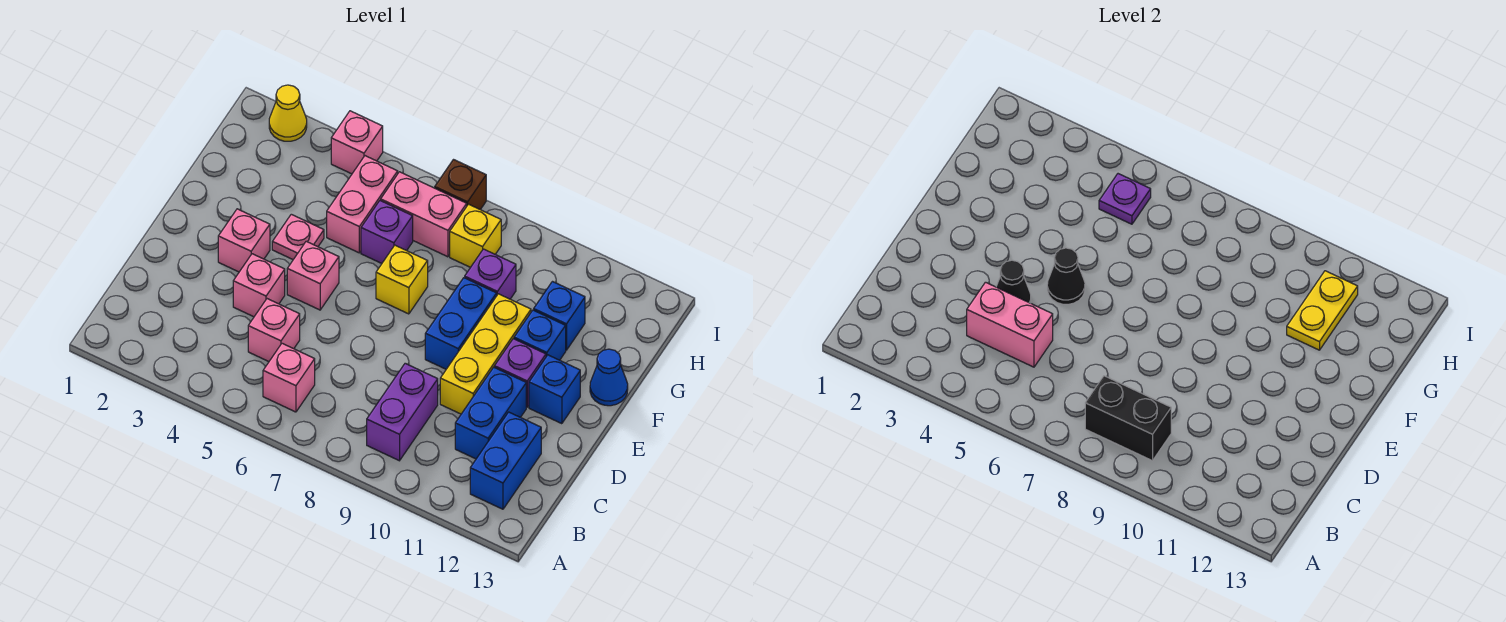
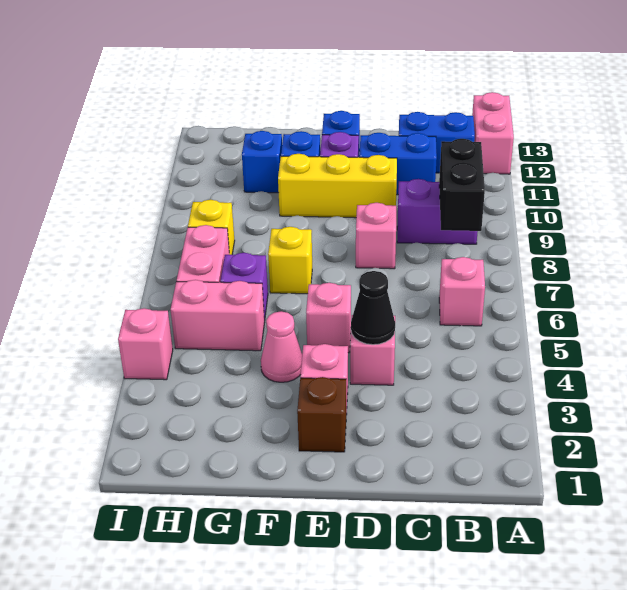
pink 1x2 brick [967,282,1053,367] -> pink 1x2 brick moved to [472,92,514,174]
pink 1x1 brick [248,299,300,362] -> pink 1x1 brick moved to [356,203,396,269]
black 1x1 cone [1047,248,1085,304] -> none
blue 1x2 brick [425,278,497,369] -> none
pink 1x1 plate [272,214,324,259] -> pink 1x1 cone [261,311,302,382]
blue 1x1 cone [590,349,628,406] -> none
purple 1x1 brick [465,249,516,299] -> none
yellow 1x2 plate [1287,271,1358,350] -> none
purple 1x1 plate [1099,174,1151,224] -> none
yellow 1x1 cone [269,85,307,141] -> none
brown 1x1 brick [435,160,486,210] -> brown 1x1 brick moved to [297,377,346,452]

